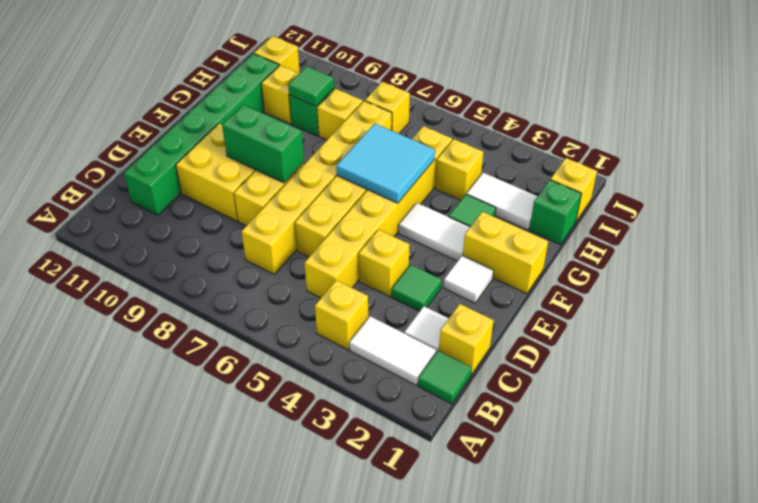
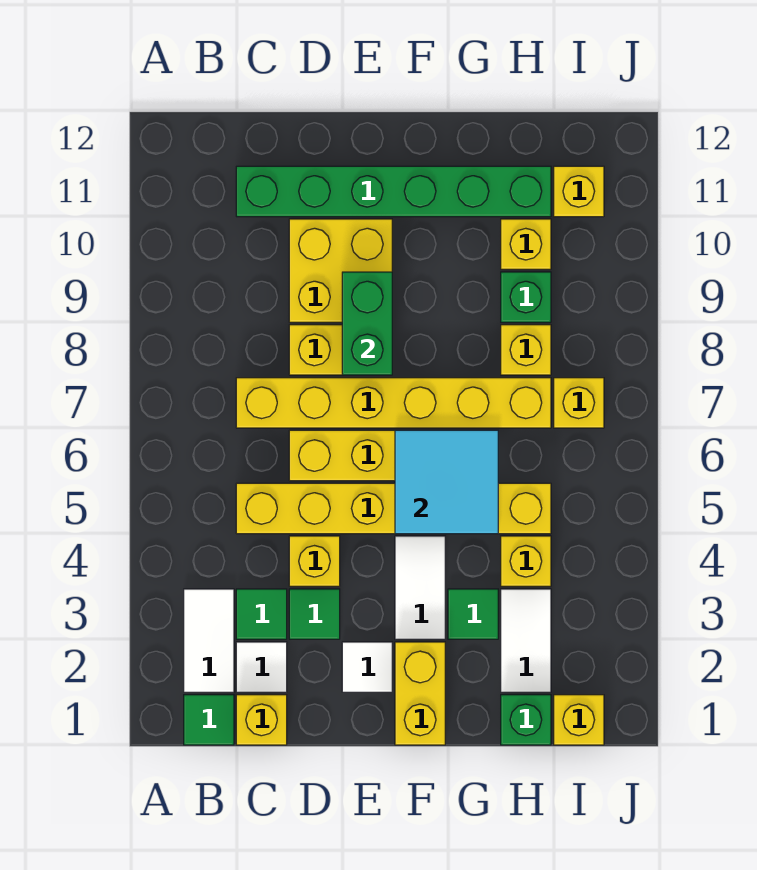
yellow 1x1 brick [315,280,368,350] -> none
green 1x1 tile [288,67,334,106] -> green 1x1 tile moved to [236,589,287,639]

